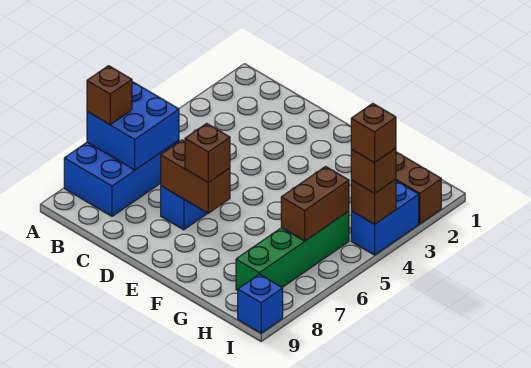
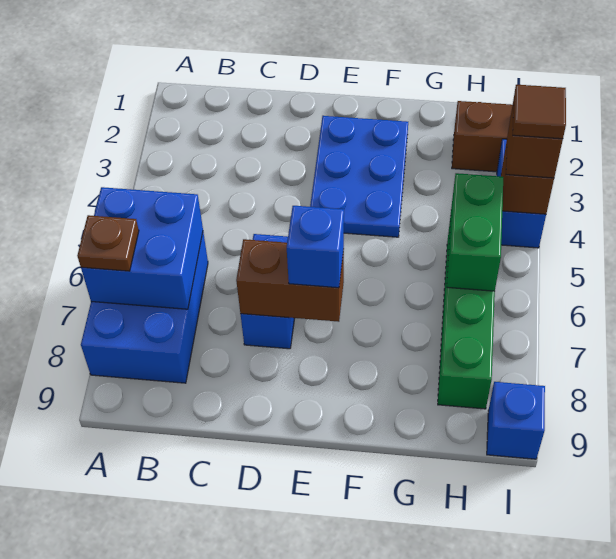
brown 1x1 brick [87,66,132,124] -> brown 1x1 plate [77,215,139,271]
none -> blue 2x3 plate [310,116,408,237]
brown 1x1 brick [185,123,230,182] -> blue 1x1 brick [287,206,344,288]
brown 1x2 brick [281,166,349,241] -> green 1x2 brick [447,173,503,291]
brown 1x1 brick [351,104,396,163] -> brown 1x1 tile [513,85,566,139]

